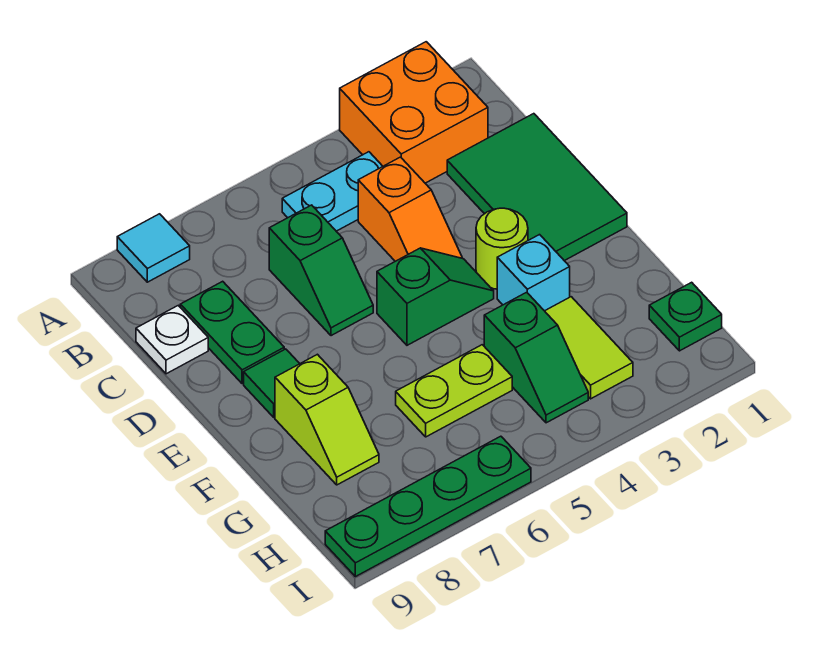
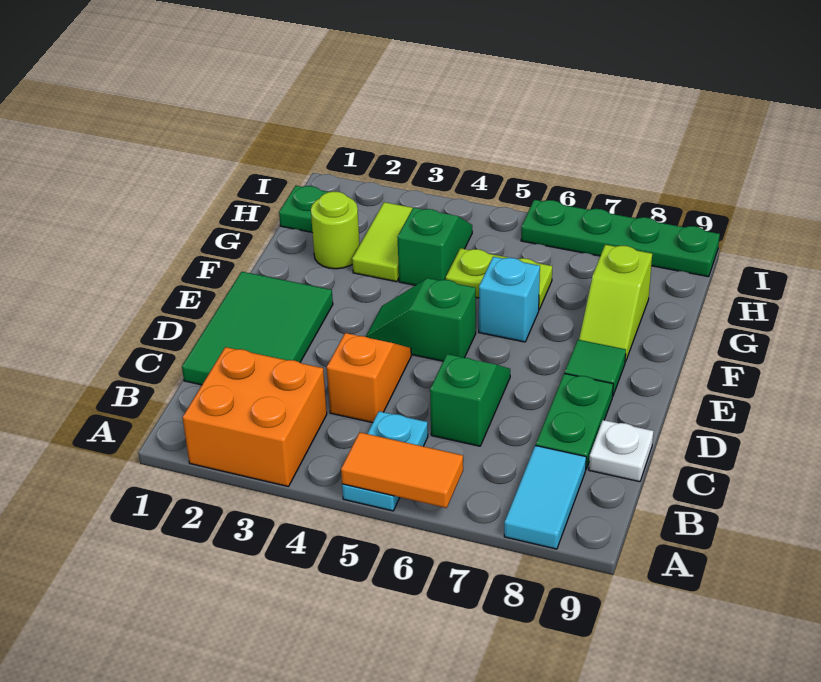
none -> orange 1x2 tile [341,432,463,508]
cyan 1x1 tile [117,214,190,282] -> cyan 1x2 tile [504,445,586,549]
cyan 1x2 plate [282,152,383,231] -> cyan 1x2 plate turned to [342,411,428,511]
lime 1x1 round brick [476,208,528,289] -> lime 1x1 round brick moved to [311,191,360,269]
cyan 1x1 brick [497,235,570,311] -> cyan 1x1 brick moved to [479,257,540,342]
lime 1x2 slope [275,354,379,485] -> lime 1x2 slope turned to [579,245,652,362]

